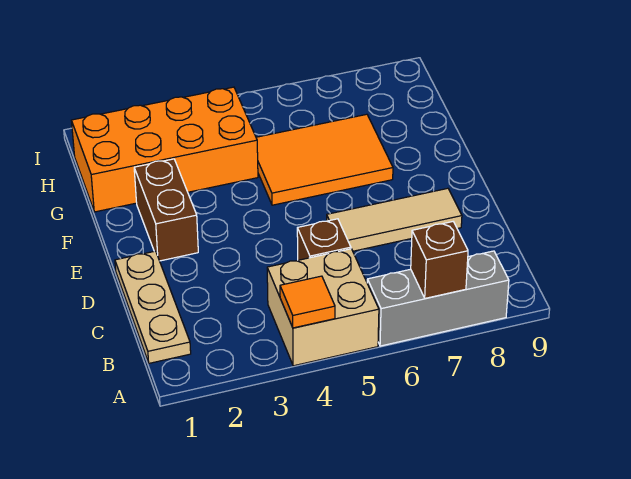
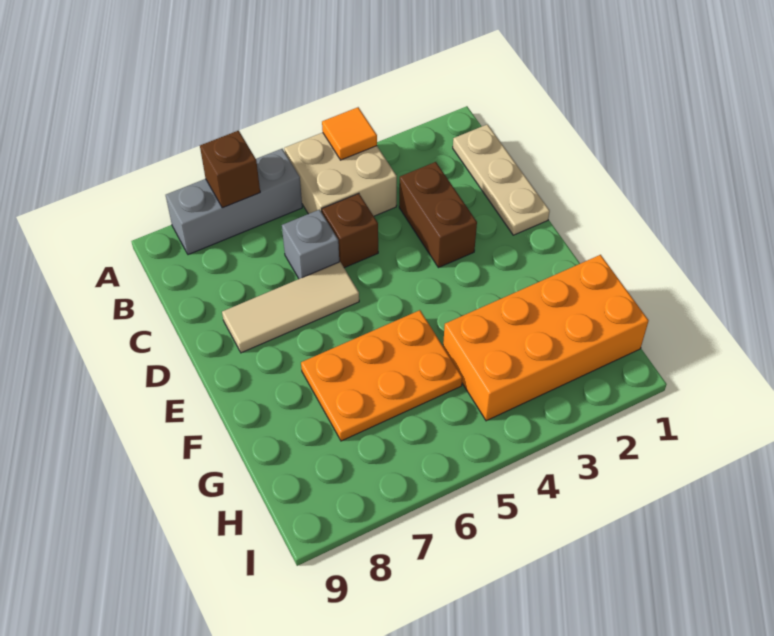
none -> grey 1x1 brick [282,210,339,279]
brown 1x2 brick [134,159,198,261] -> brown 1x2 brick moved to [399,162,477,268]
orange 2x3 tile [256,114,393,205] -> orange 2x3 plate [301,310,462,441]

